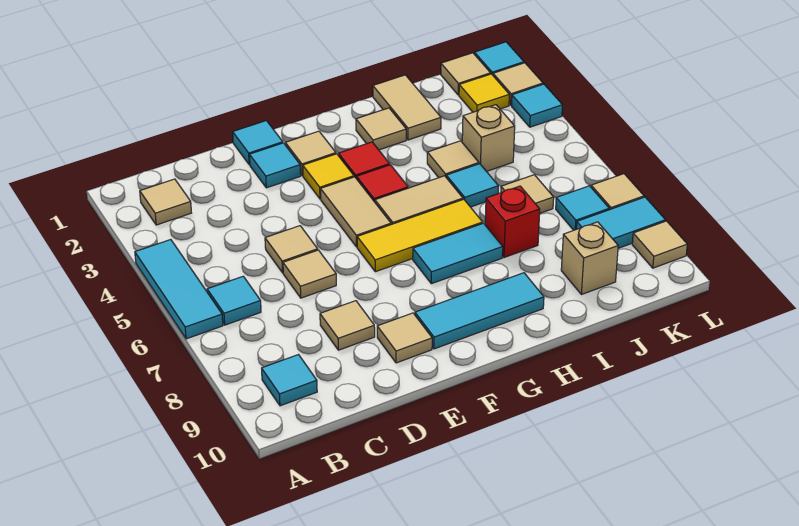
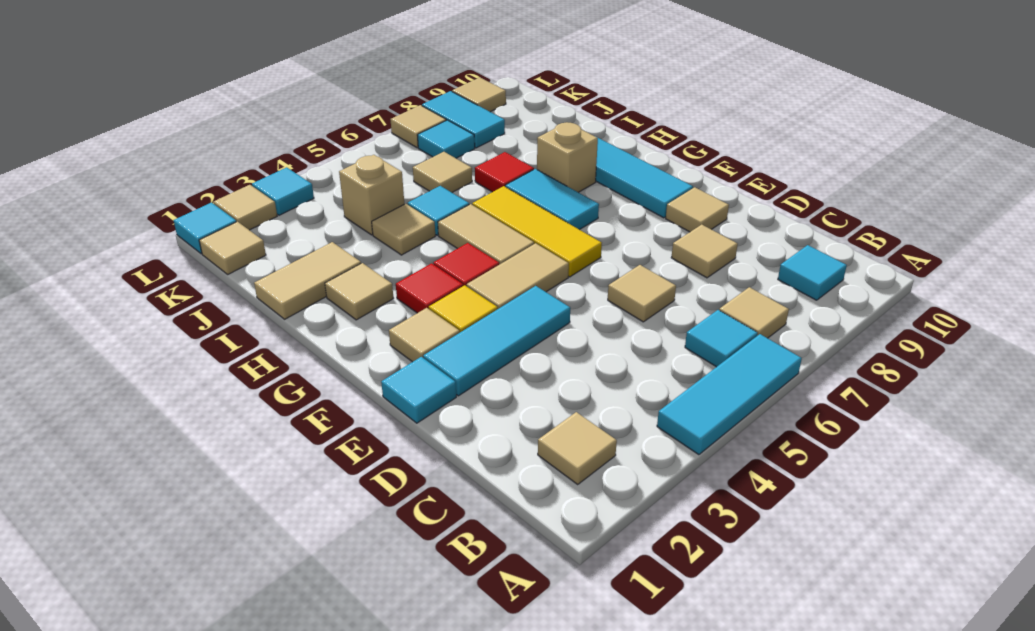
tan 1x1 tile [265,226,318,273] -> tan 1x1 tile moved to [719,287,789,338]
cyan 1x1 tile [250,143,301,188] -> cyan 1x3 tile [423,286,570,396]
red 1x1 brick [485,186,540,258] -> red 1x1 tile [475,152,534,192]
tan 1x1 brick [561,222,618,295] -> tan 1x1 brick moved to [537,123,598,192]
yellow 1x1 tile [459,74,509,112] -> none

